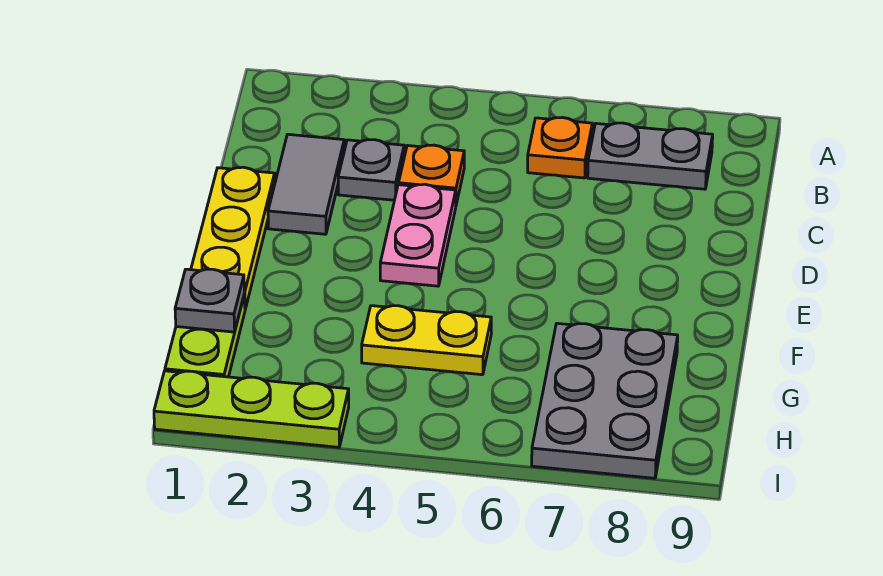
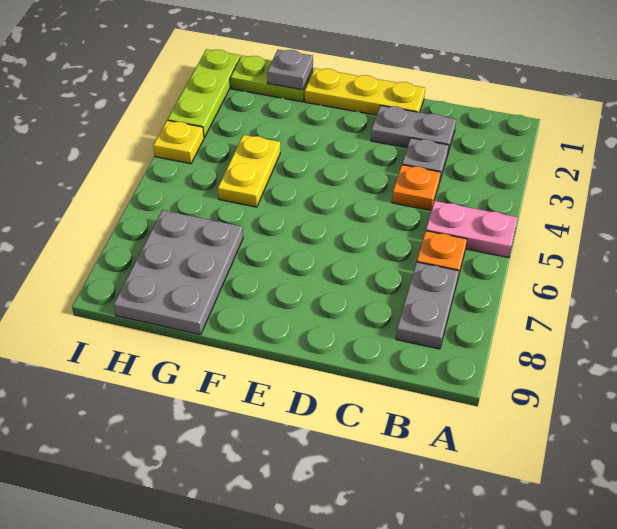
grey 1x2 tile [268,134,344,234] -> grey 1x2 plate [371,105,456,152]
pink 1x2 plate [380,184,456,286] -> pink 1x2 plate moved to [426,201,518,258]
grey 2x3 plate [532,323,678,478] -> grey 2x3 plate turned to [114,210,243,335]
none -> yellow 1x1 plate [153,120,204,164]

